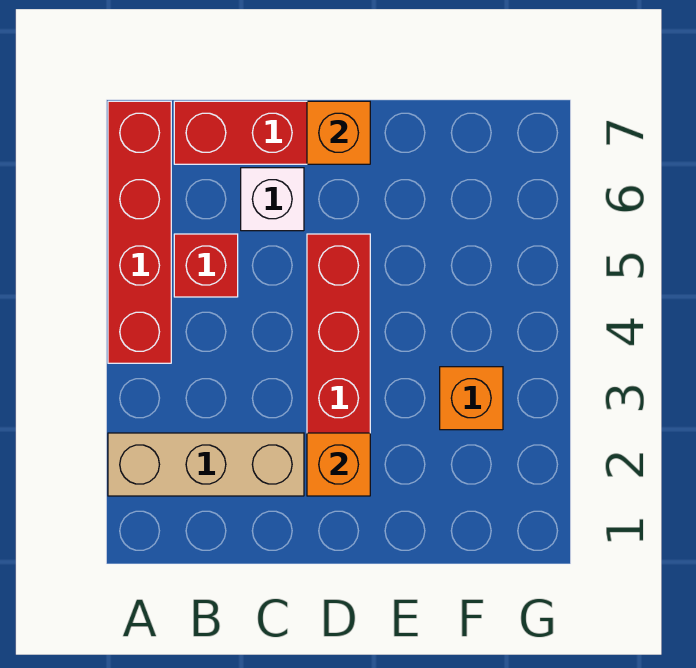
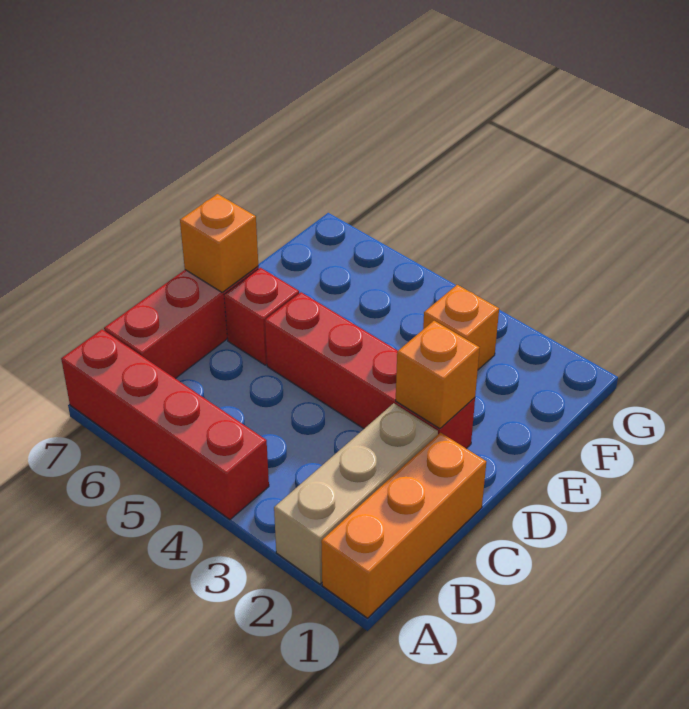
none -> orange 1x3 brick [321,433,486,618]
red 1x1 brick [174,234,238,297] -> red 1x1 brick moved to [224,268,299,365]
white 1x1 brick [241,168,304,231] -> none

